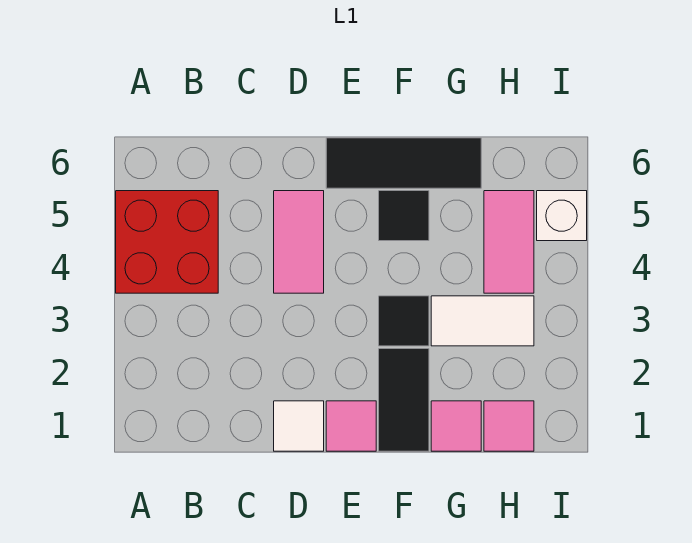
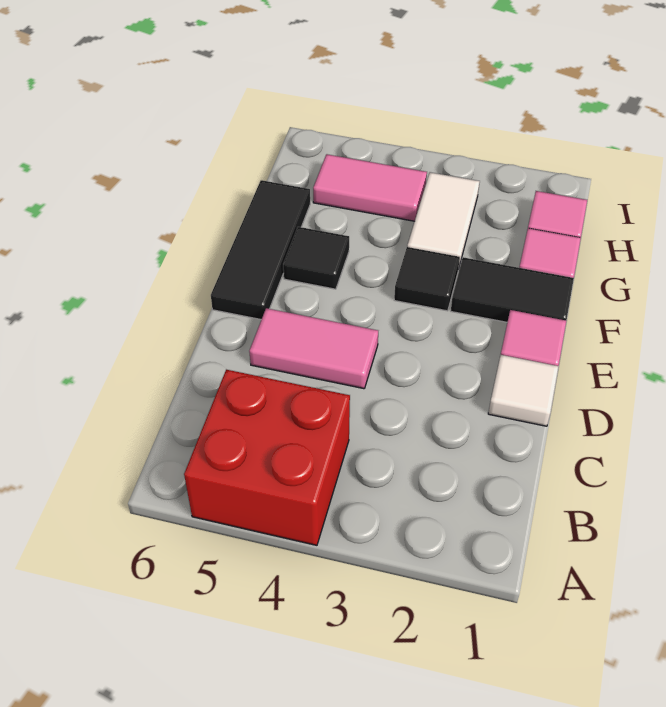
white 1x1 brick [537,191,587,241] -> none

